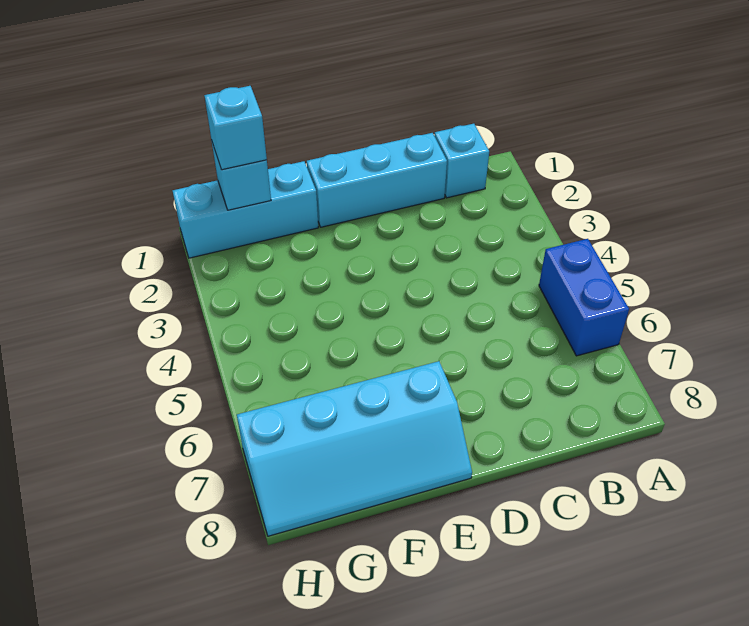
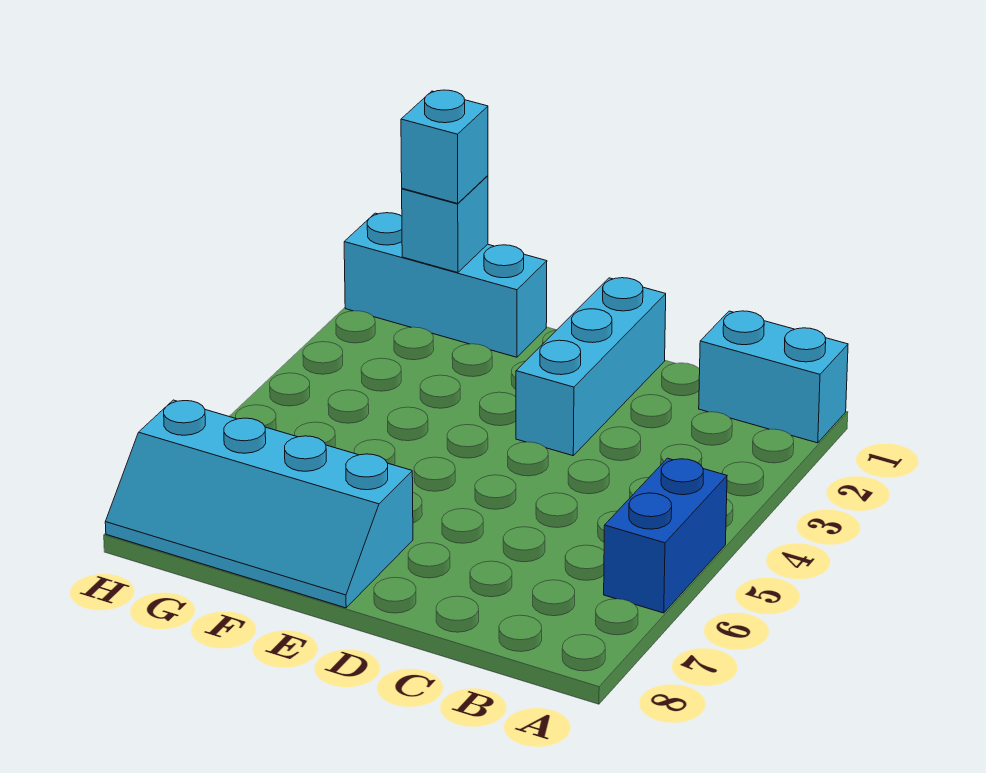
cyan 1x1 brick [434,124,489,198] -> cyan 1x2 brick [699,311,848,443]
cyan 1x3 brick [307,133,447,227] -> cyan 1x3 brick turned to [516,278,666,456]

